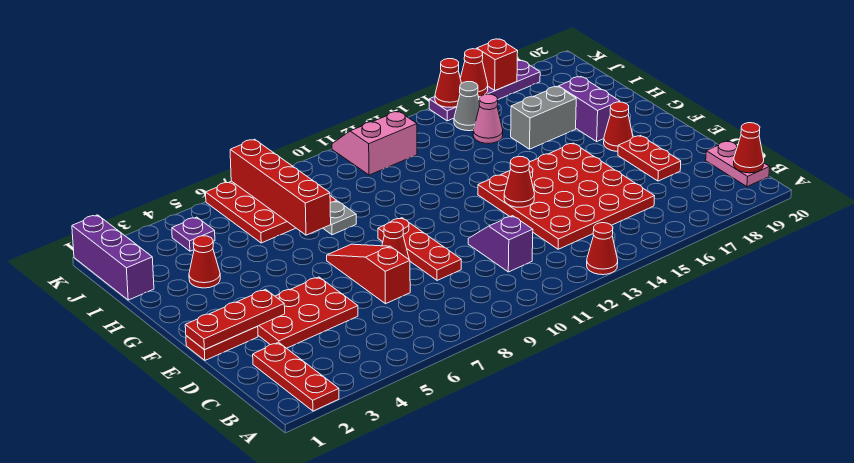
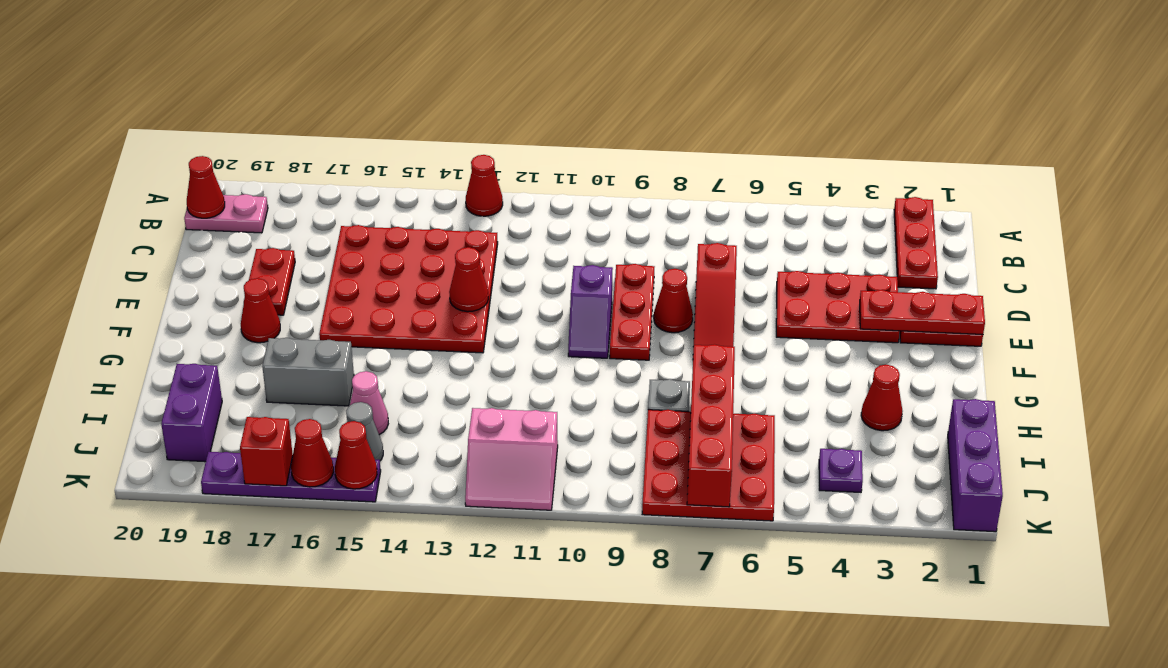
pink 1x2 plate [706,141,770,187] -> pink 1x2 plate turned to [184,194,268,233]
purple 1x2 slope [468,216,533,272] -> purple 1x2 slope moved to [568,265,613,358]
purple 1x2 brick [559,77,620,141] -> purple 1x2 brick moved to [161,364,222,462]

